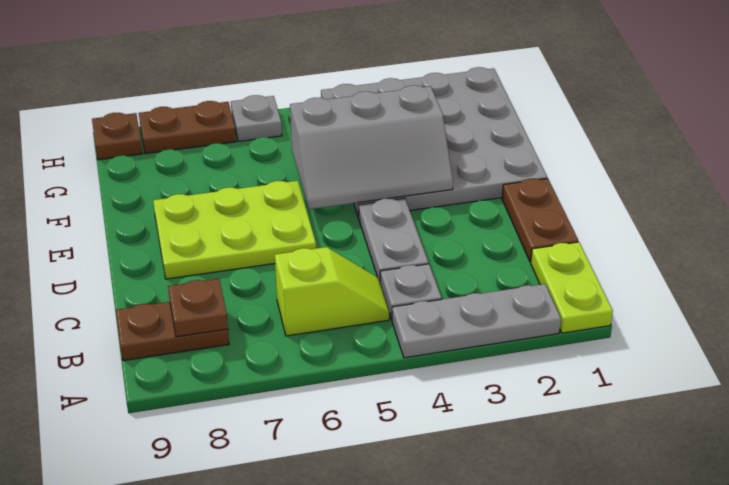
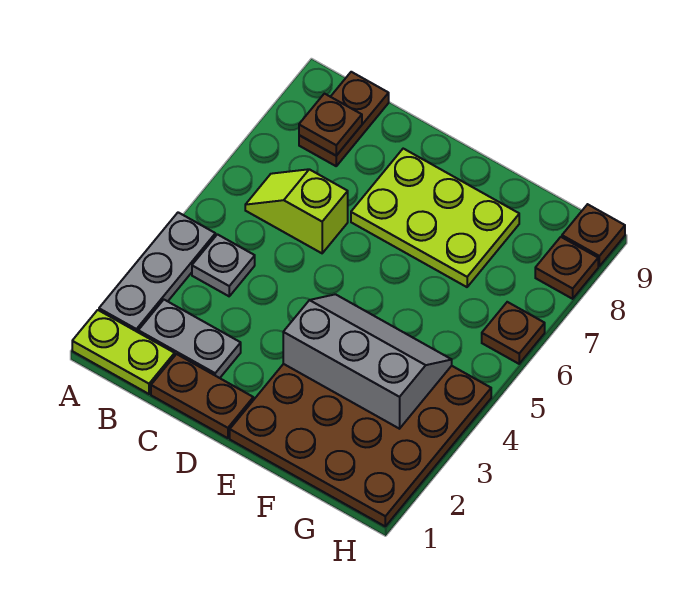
lime 1x2 slope [275,247,389,336] -> lime 1x2 slope turned to [245,169,348,253]
grey 1x2 plate [358,198,429,282] -> grey 1x2 plate moved to [138,300,241,378]
lime 2x3 plate [153,181,316,279] -> lime 2x3 plate turned to [351,149,519,287]
grey 4x4 plate [321,67,547,217] -> brown 4x4 plate [230,364,491,526]
grey 2x3 slope [290,85,453,209] -> grey 2x3 slope turned to [283,294,452,429]
grey 1x1 plate [231,95,282,142] -> brown 1x1 plate [482,302,545,364]
brown 1x2 plate [139,101,236,154] -> brown 1x1 plate [535,237,598,299]

